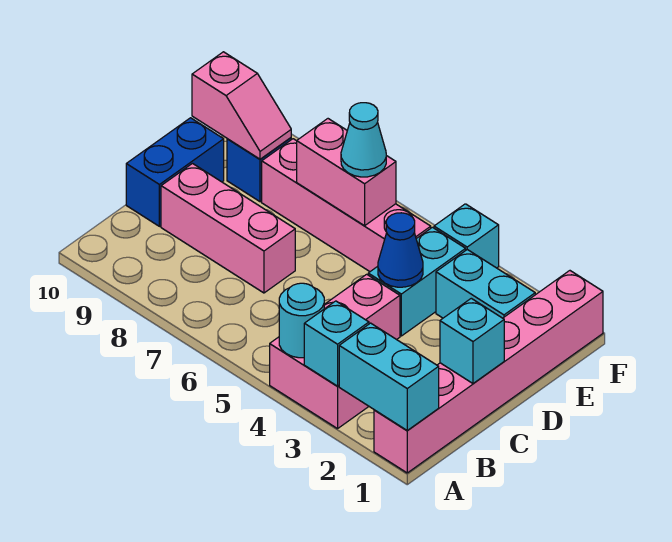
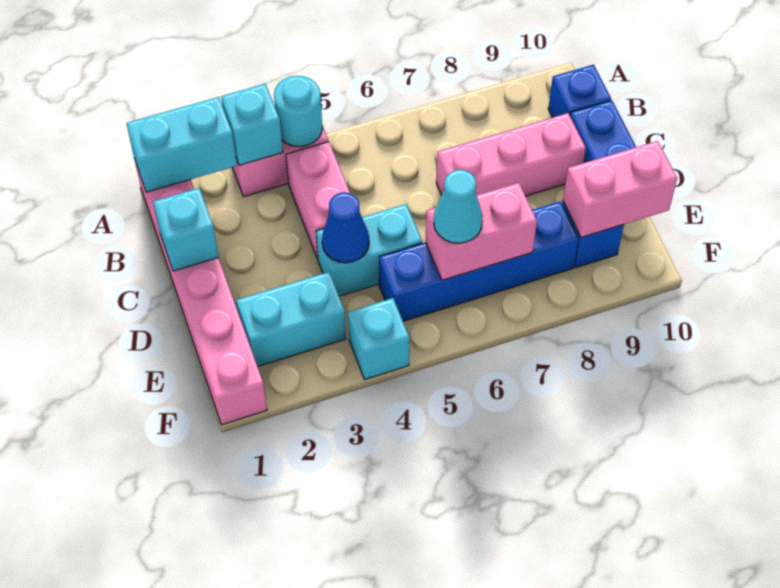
none -> blue 1x1 brick [548,65,611,118]
cyan 1x2 brick [368,227,466,336] -> cyan 1x2 brick turned to [316,204,422,296]
pink 1x4 brick [262,139,431,271] -> blue 1x4 brick [379,201,578,321]
pink 1x2 slope [192,52,291,159] -> pink 1x2 brick [563,141,677,237]

